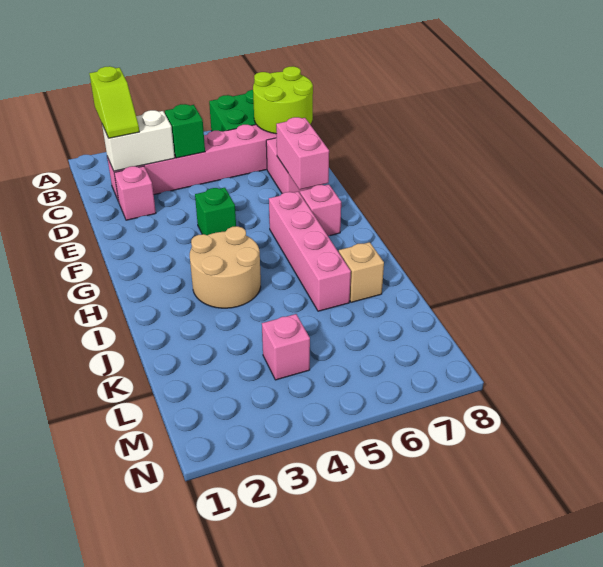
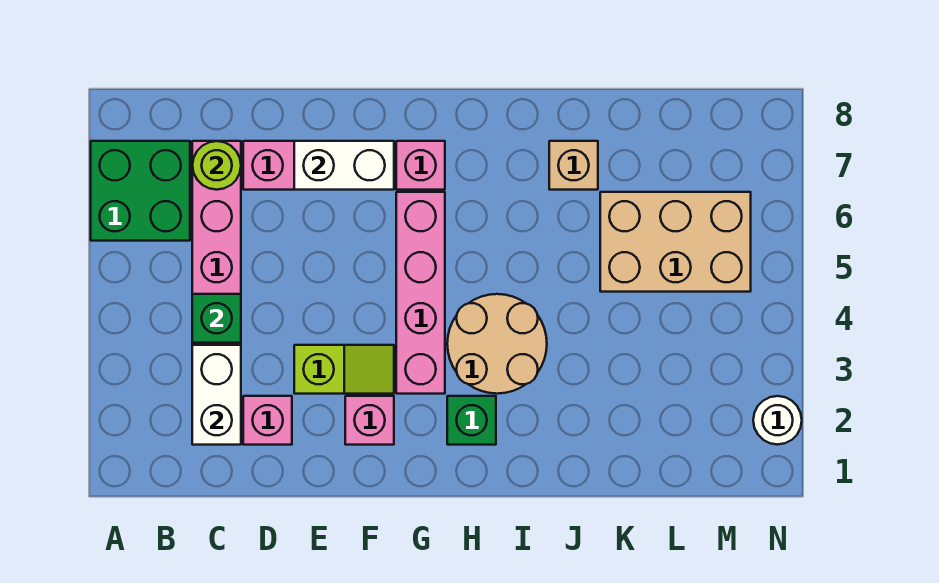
lime 1x2 slope [89,66,139,138] -> lime 1x2 slope moved to [294,345,394,394]
lime 2x2 round brick [253,66,313,134] -> lime 1x1 round brick [192,141,241,190]
pink 1x2 brick [276,117,329,190] -> white 1x2 brick [294,141,394,190]
green 1x1 brick [195,188,236,235] -> green 1x1 brick moved to [447,396,496,445]
pink 1x4 brick [269,192,351,311] -> pink 1x4 brick turned to [396,192,445,394]
none -> tan 2x3 brick [600,192,751,292]
pink 1x1 brick [262,314,310,380] -> pink 1x1 brick moved to [345,396,394,445]
none -> white 1x1 round brick [753,396,802,445]

